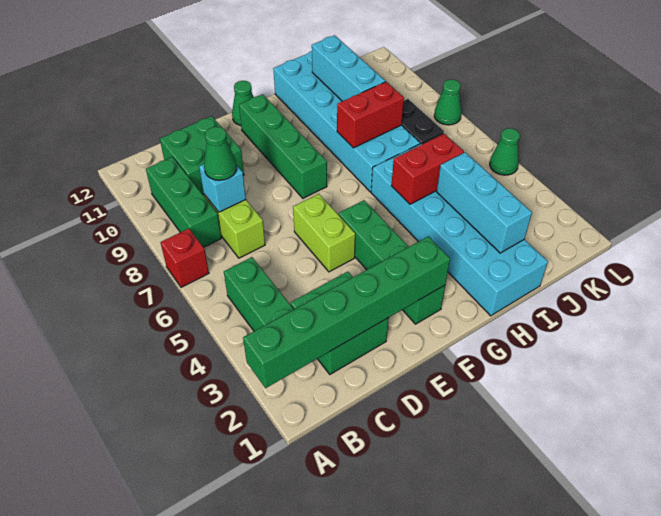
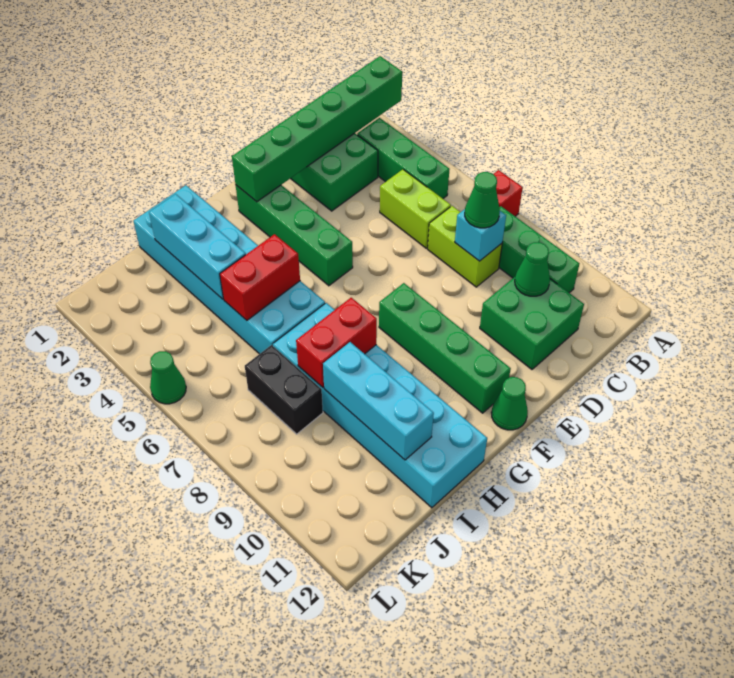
lime 1x2 brick [293,194,355,272] -> lime 1x2 brick moved to [380,169,451,248]
green 1x1 cone [434,79,462,125] -> green 1x1 cone moved to [515,242,550,296]

